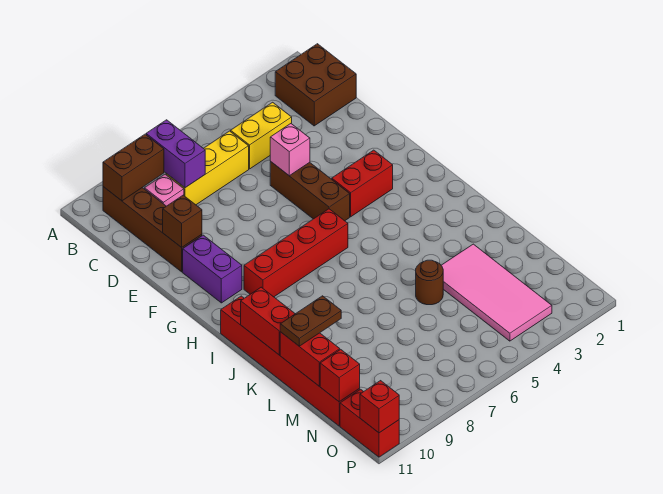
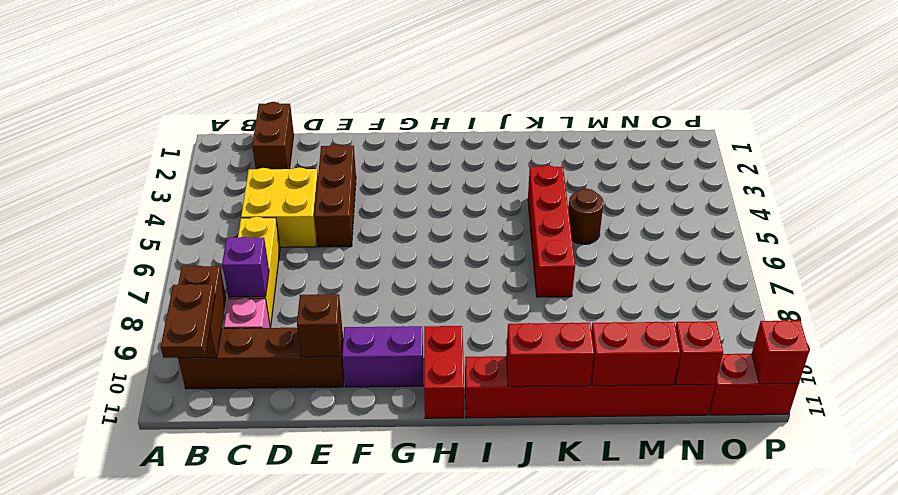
brown 2x2 brick [275,44,356,126] -> brown 1x2 brick [252,102,294,169]
purple 1x2 brick [146,120,205,188] -> purple 1x1 brick [222,237,269,297]
yellow 1x2 brick [231,102,292,169] -> yellow 2x2 brick [241,167,318,247]
brown 1x3 brick [270,162,350,221] -> brown 1x3 brick turned to [314,144,356,247]
pink 1x1 brick [270,124,310,176] -> none
red 1x2 brick [332,150,393,217] -> red 1x2 brick moved to [424,326,464,418]
red 1x4 brick [244,209,348,297] -> red 1x4 brick moved to [528,165,575,297]
pink 2x4 tile [441,244,552,341] -> none
brown 1x2 plate [280,296,341,346] -> brown 1x2 plate moved to [161,284,215,358]

